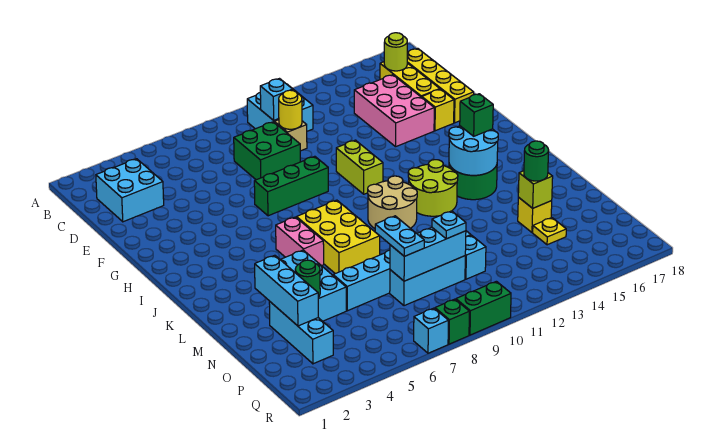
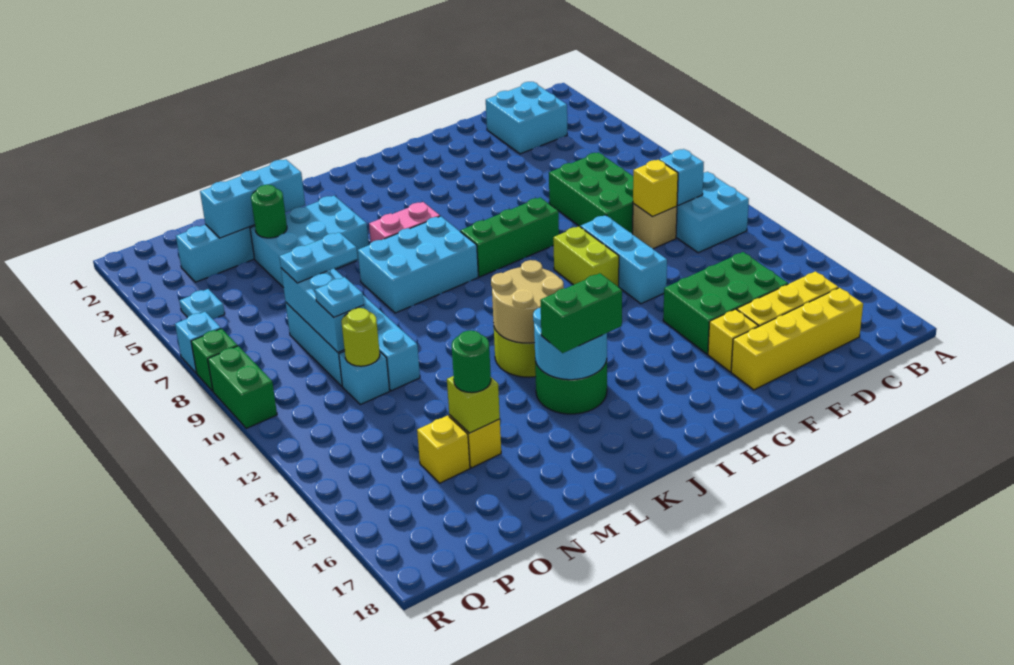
lime 1x1 round brick [384,33,407,71] -> lime 1x1 round brick moved to [341,308,380,366]
green 2x2 brick [234,122,300,180] -> green 2x3 brick [549,152,633,234]
yellow 1x1 round brick [279,90,302,129] -> yellow 1x1 brick [633,160,678,217]
pink 2x3 brick [354,75,434,147] -> green 2x3 brick [663,252,788,354]
none -> cyan 1x3 brick [580,215,667,304]
green 1x3 brick [254,156,328,216] -> green 1x3 brick turned to [460,198,559,277]
lime 1x2 brick [336,140,383,194] -> lime 1x2 brick turned to [553,226,619,287]
yellow 2x3 brick [297,200,380,274] -> cyan 2x3 brick [358,216,478,313]
tan 2x2 round brick [368,176,417,229] -> tan 2x2 round brick moved to [491,260,564,343]
green 1x1 brick [460,94,493,136] -> green 1x2 brick [540,273,622,353]
yellow 1x1 plate [533,218,566,245] -> yellow 1x1 brick [417,415,470,483]
none -> cyan 1x1 plate [179,289,225,319]

